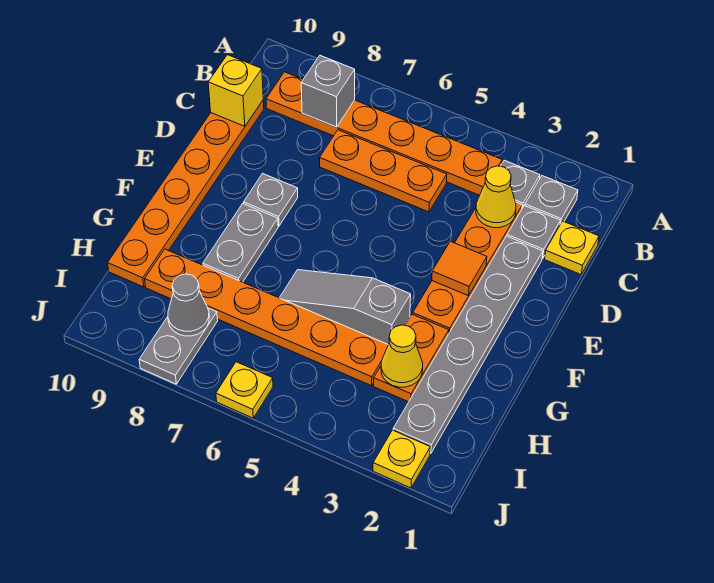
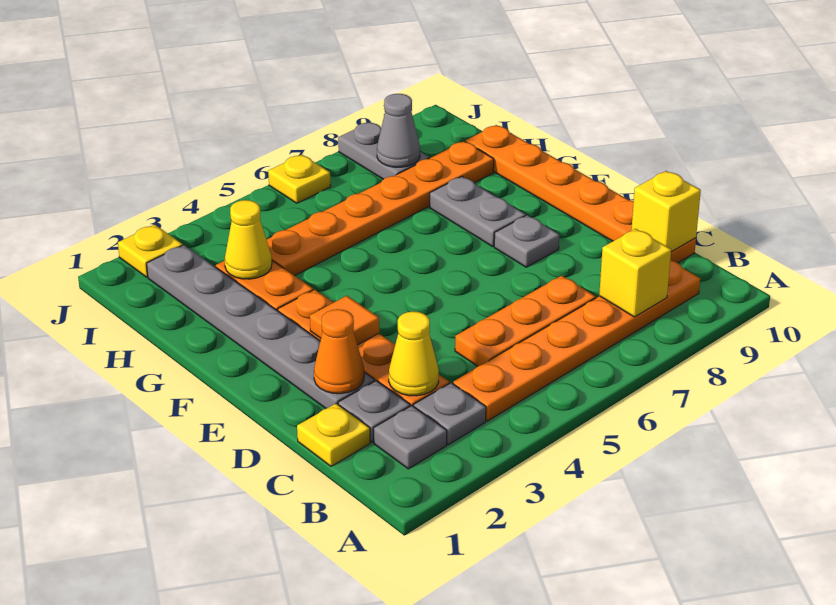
grey 1x1 brick [301,56,355,127] -> yellow 1x1 brick [599,229,671,317]
none -> orange 1x1 cone [314,309,364,394]
grey 1x3 slope [280,270,411,345] -> none

